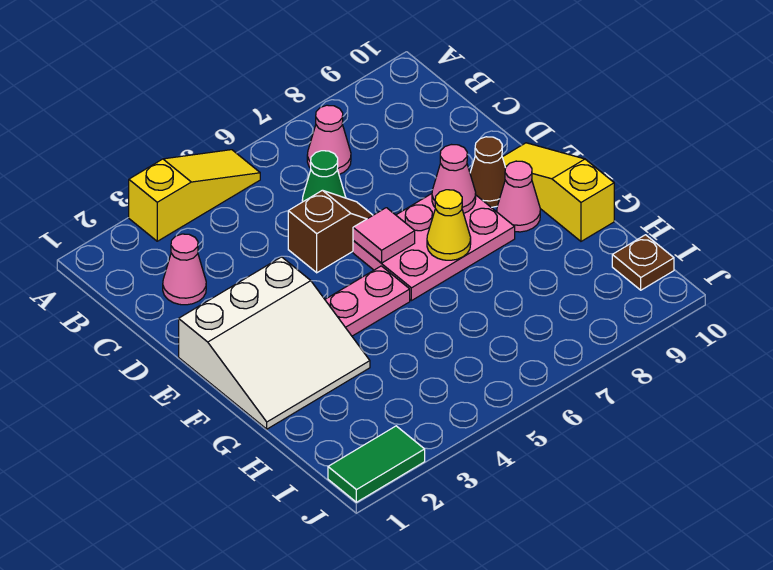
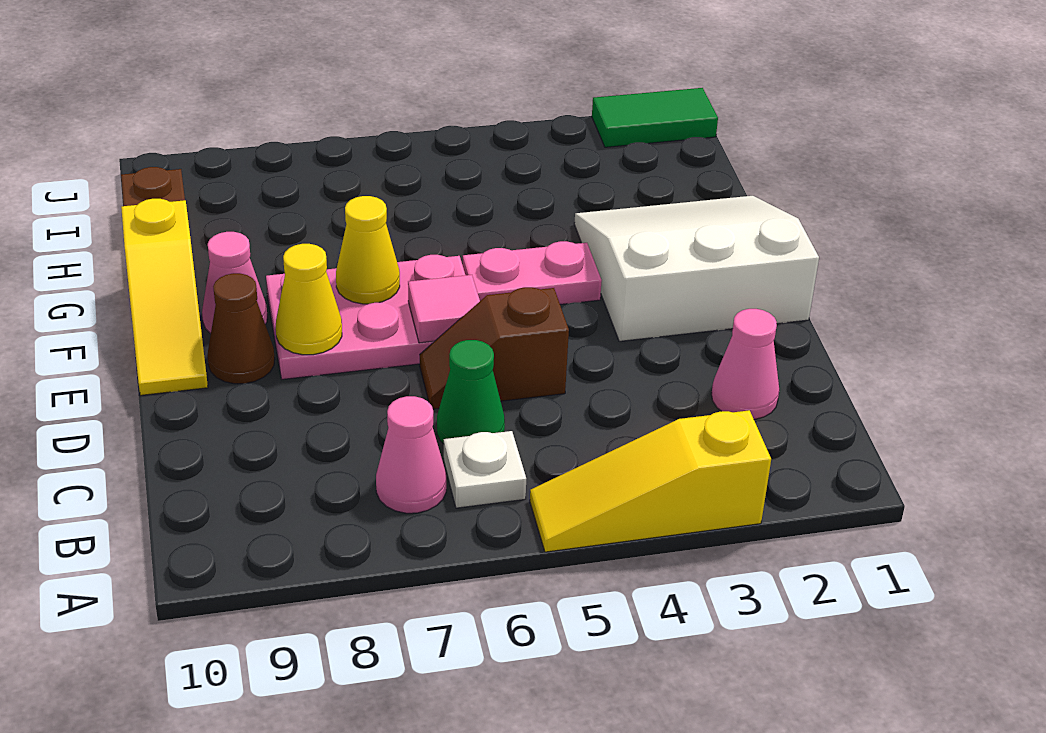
none -> white 1x1 plate [444,431,526,508]
pink 1x1 cone [432,145,476,213] -> yellow 1x1 cone [276,244,342,355]

